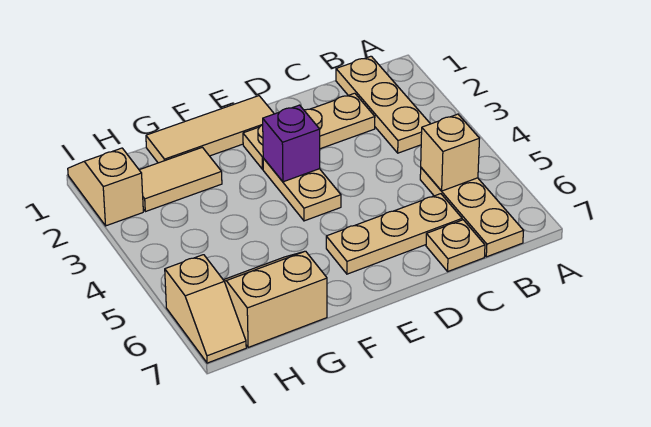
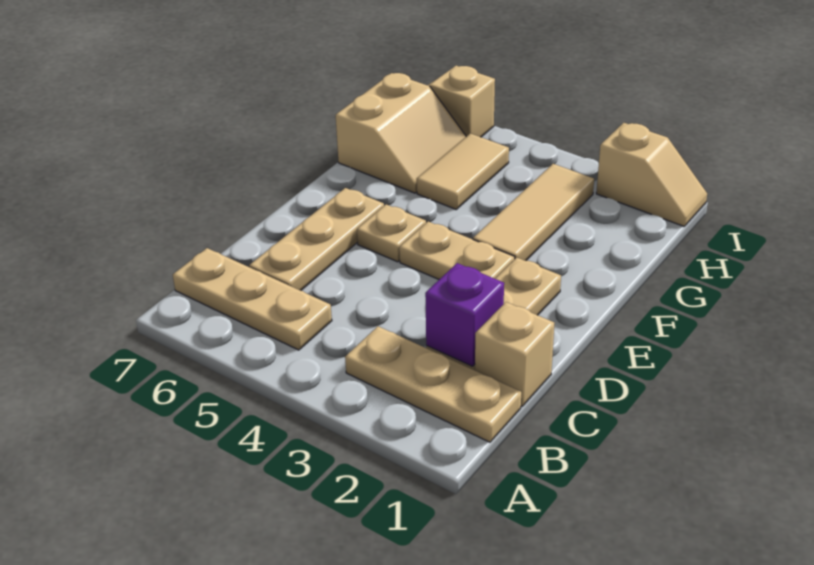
tan 1x1 brick [421,114,480,191] -> tan 1x1 brick moved to [475,302,554,406]
tan 1x1 plate [426,220,485,271] -> tan 1x1 plate moved to [357,204,426,262]
tan 1x3 tile [146,96,274,163] -> tan 1x3 tile moved to [473,164,594,261]
purple 1x1 brick [263,105,320,182] -> purple 1x1 brick moved to [425,263,504,366]
tan 1x2 tile [140,147,222,212] -> tan 1x2 tile moved to [417,134,509,209]

